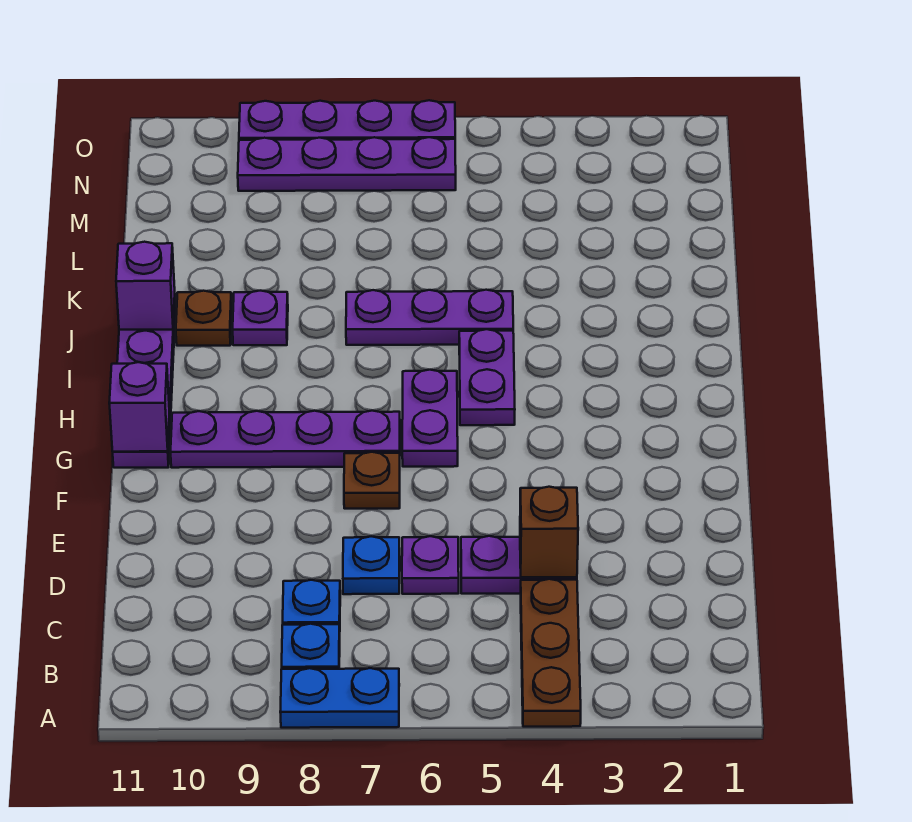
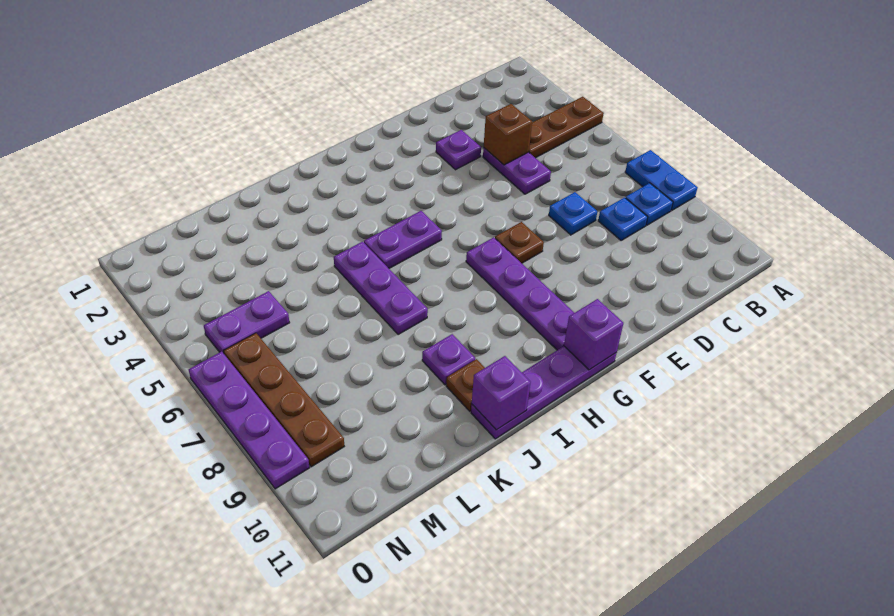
purple 1x1 plate [402,536,459,594] -> purple 1x1 plate moved to [436,130,481,170]
purple 1x2 plate [402,370,458,467] -> purple 1x2 plate moved to [204,291,290,353]
purple 1x4 plate [238,137,456,191] -> brown 1x4 plate [224,333,344,467]

